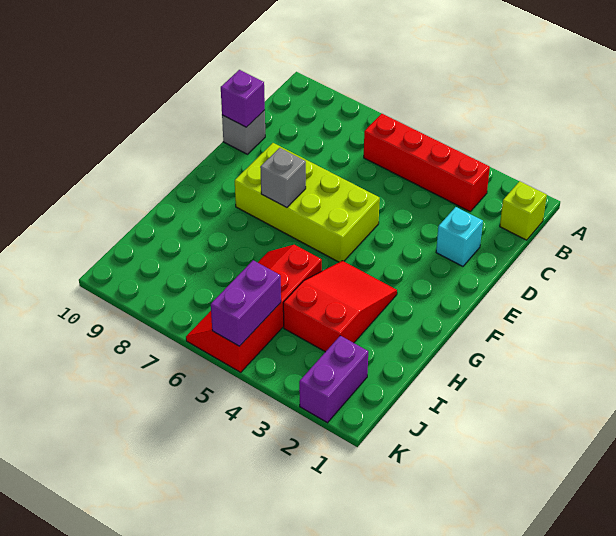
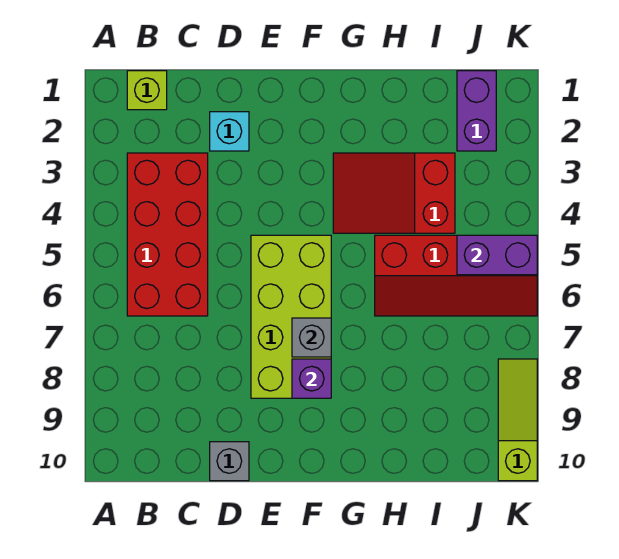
red 1x4 brick [364,114,490,211] -> red 2x4 brick [127,153,208,316]
purple 1x1 brick [221,70,265,127] -> purple 1x1 brick moved to [292,359,331,398]
purple 1x2 brick [299,336,368,423] -> purple 1x2 brick turned to [457,71,496,151]
none -> lime 1x3 slope [498,359,537,481]

